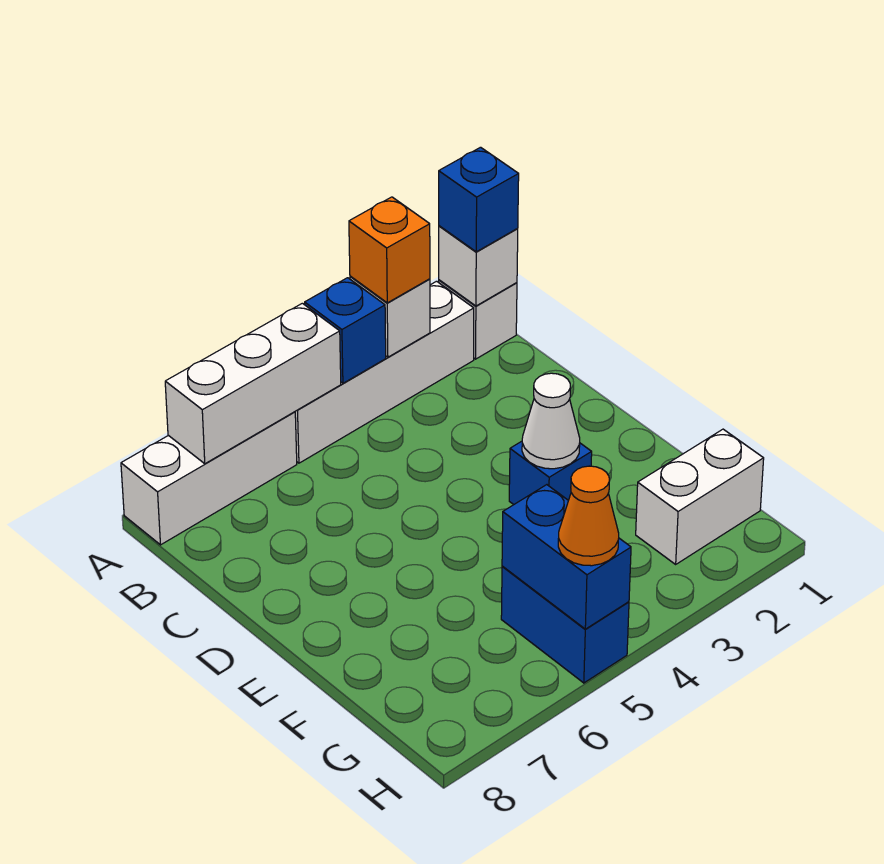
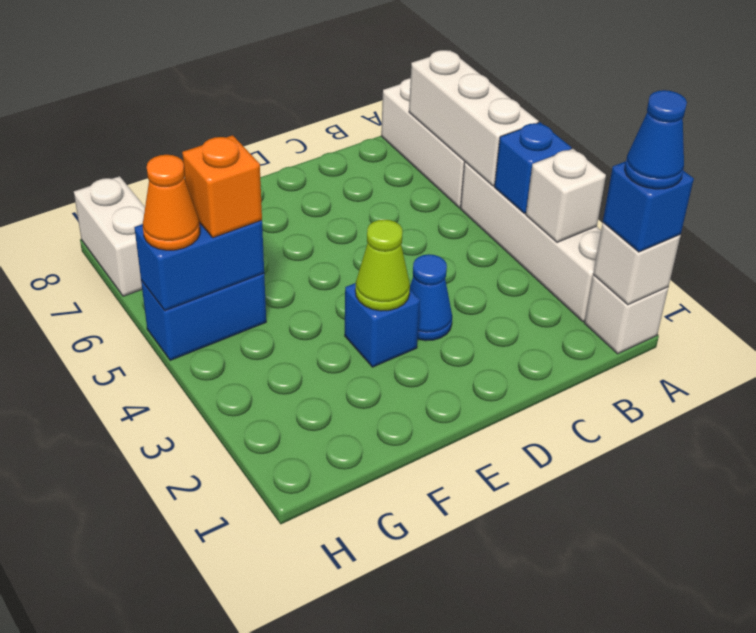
none -> blue 1x1 cone [625,90,687,189]
orange 1x1 brick [349,197,430,303] -> orange 1x1 brick moved to [182,135,262,238]
none -> blue 1x1 cone [410,254,452,341]
white 1x1 cone [522,373,580,469] -> lime 1x1 cone [355,220,410,311]
white 1x2 brick [636,429,764,564] -> white 1x2 brick moved to [74,176,145,296]

